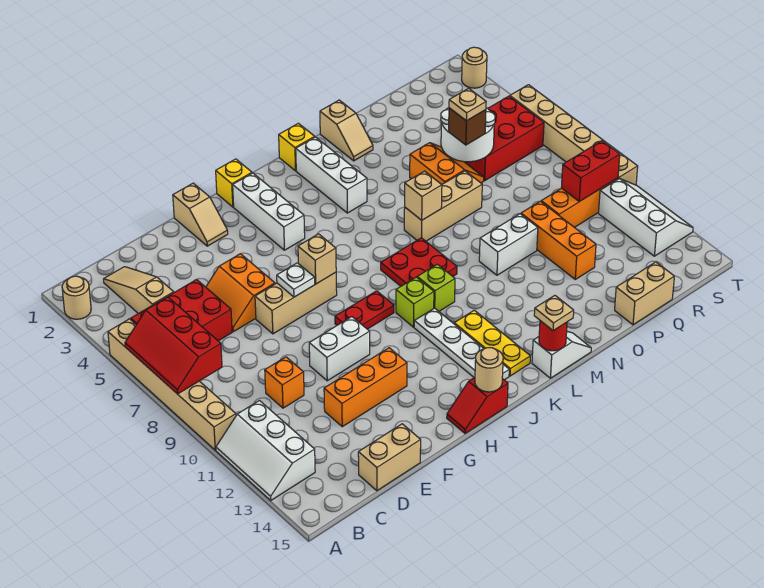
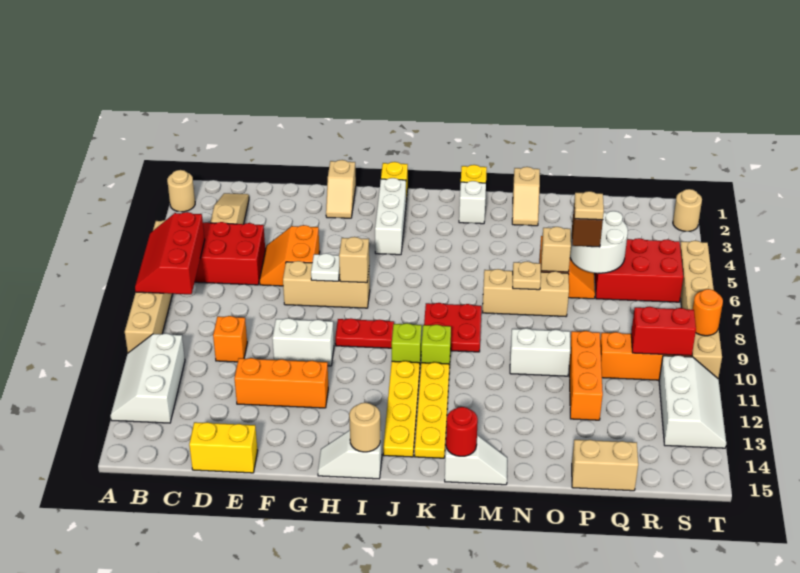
tan 1x2 brick [358,424,421,491] -> yellow 1x2 brick [189,422,257,473]
red 1x2 slope [447,378,508,434] -> white 1x2 slope [318,430,382,479]
white 1x4 plate [414,308,509,380] -> yellow 1x4 plate [383,361,420,457]
yellow 1x3 plate [454,310,530,376] -> yellow 1x4 plate [415,362,450,458]
white 1x3 brick [296,137,367,213] -> white 1x1 brick [459,181,486,224]
tan 1x1 plate [534,296,574,331] -> tan 1x1 plate moved to [513,261,541,290]
tan 1x1 brick [405,171,442,220] -> tan 1x1 brick moved to [541,227,571,272]
none -> orange 1x1 round brick [693,289,723,336]

